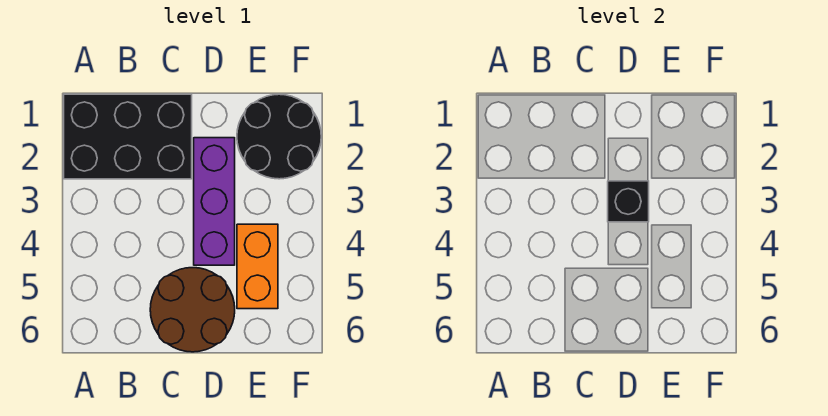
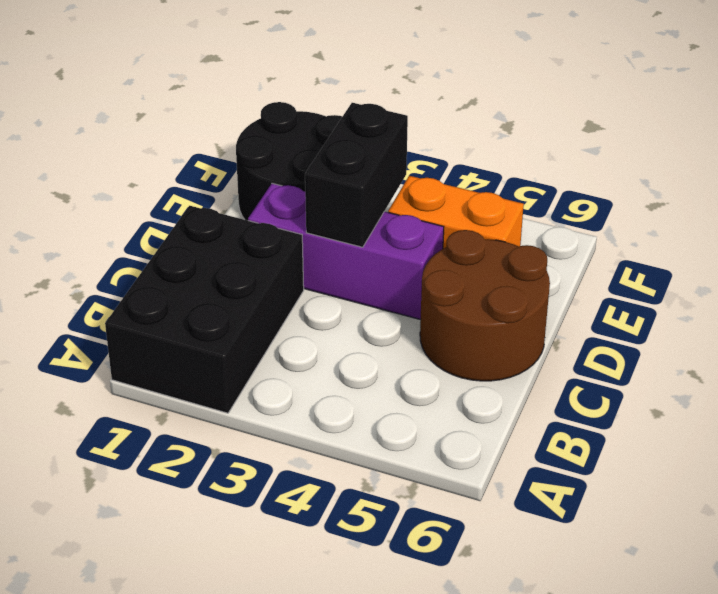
black 1x1 brick [608,181,649,222] -> black 1x2 brick [305,103,408,247]

